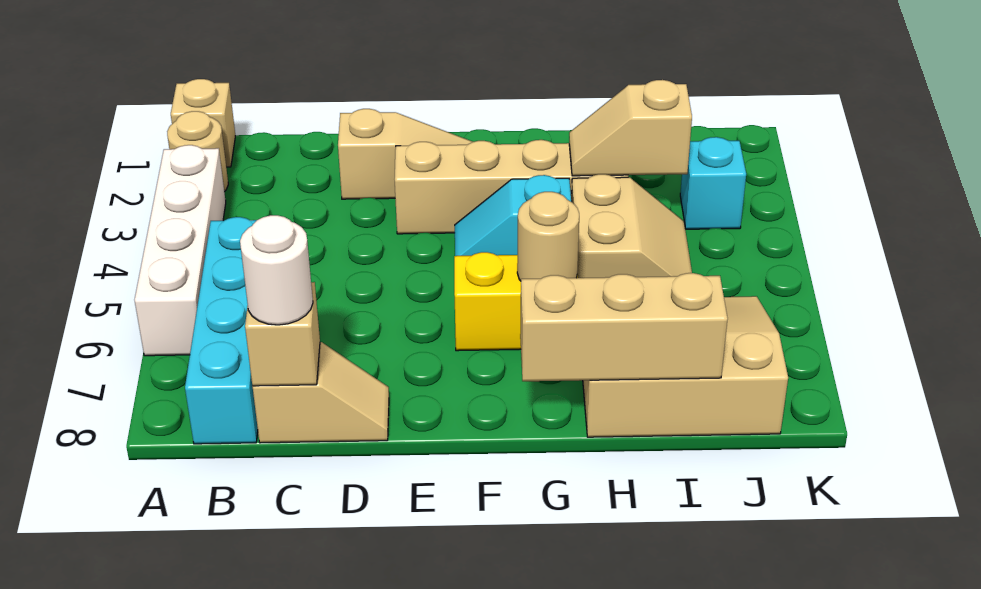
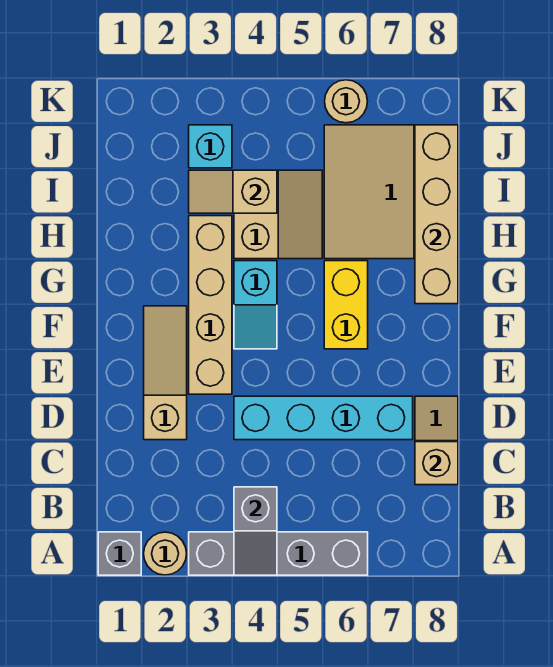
tan 1x1 brick [171,79,235,167] -> grey 1x1 brick [98,532,141,575]
white 1x4 brick [134,145,226,356] -> grey 1x4 brick [189,532,368,575]
none -> grey 1x2 slope [234,487,277,575]
cyan 1x4 brick [185,217,258,444] -> cyan 1x4 brick moved to [234,396,413,440]
white 1x1 round brick [240,215,313,325] -> none
tan 1x1 round brick [517,192,579,281] -> tan 1x1 round brick moved to [325,80,368,123]
tan 1x3 brick [520,273,728,381] -> tan 1x4 brick [415,125,458,304]
tan 1x2 slope [569,80,692,176] -> tan 1x2 slope turned to [189,170,277,213]
tan 2x2 slope [571,174,692,278] -> tan 2x2 slope turned to [234,170,322,259]

